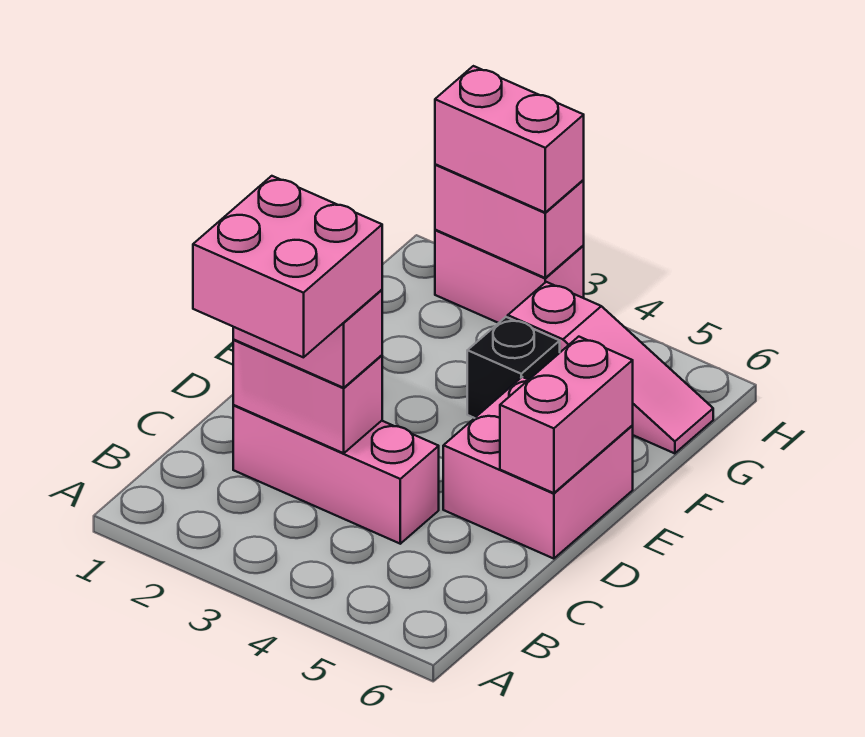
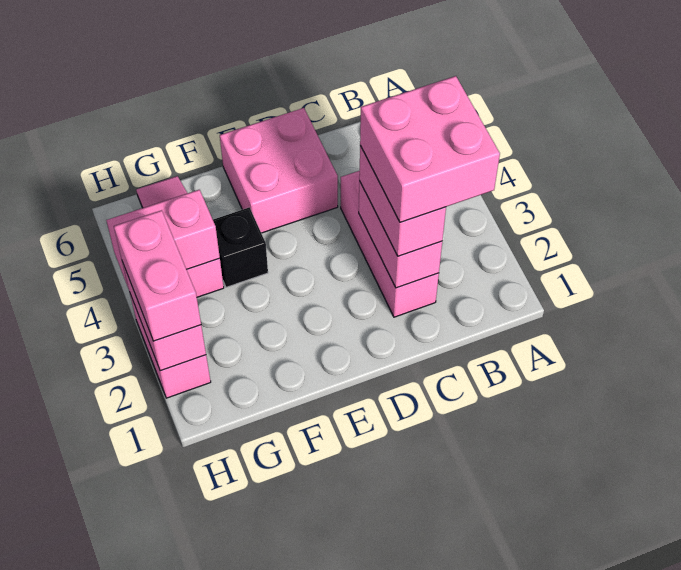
pink 1x2 brick [500,337,633,493] -> pink 1x2 brick moved to [106,190,220,289]

